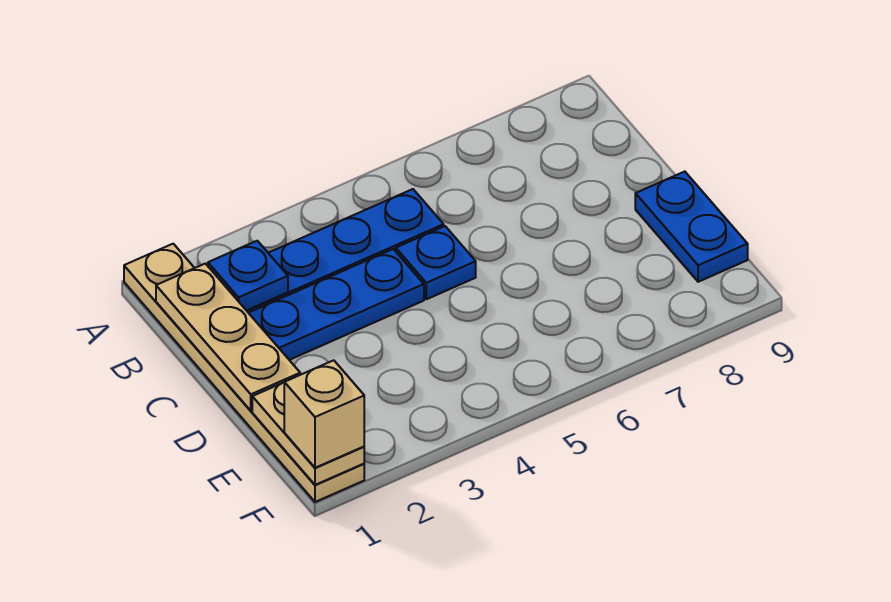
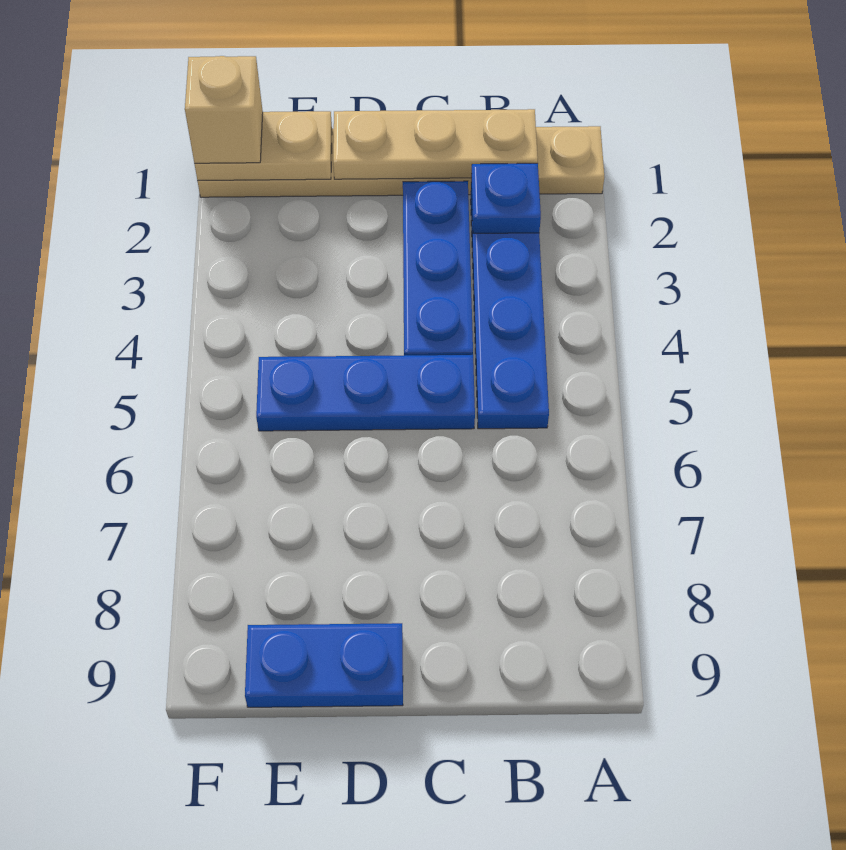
blue 1x1 plate [396,226,476,299] -> blue 1x3 plate [256,355,475,431]

